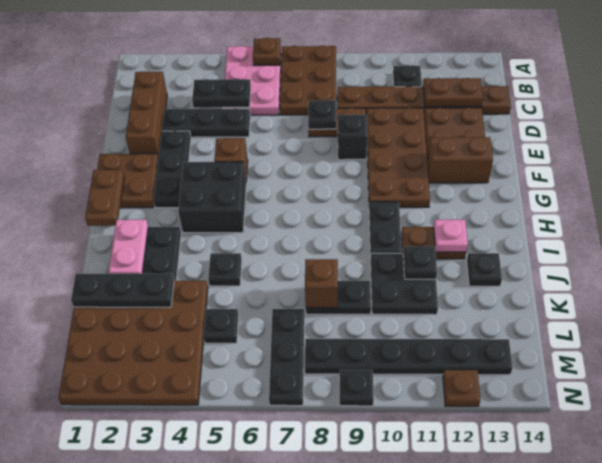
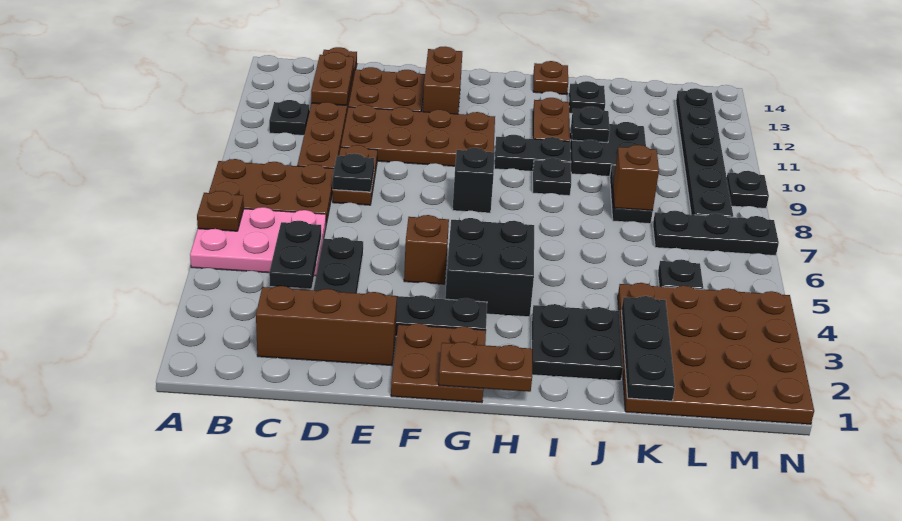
black 1x1 brick [338,114,367,160] -> black 1x1 brick moved to [453,148,495,213]
pink 1x2 plate [109,220,148,274] -> none
pink 1x1 plate [434,220,468,252] -> none
black 1x1 plate [208,253,242,286] -> black 1x1 plate moved to [533,158,571,196]
brown 1x1 plate [443,370,480,406] -> brown 1x1 plate moved to [533,61,568,95]

